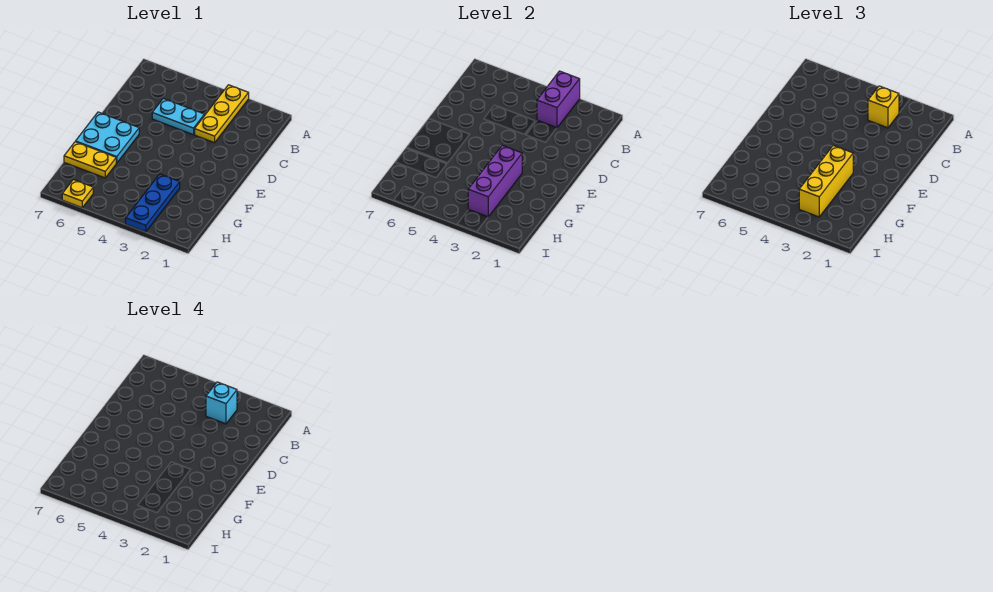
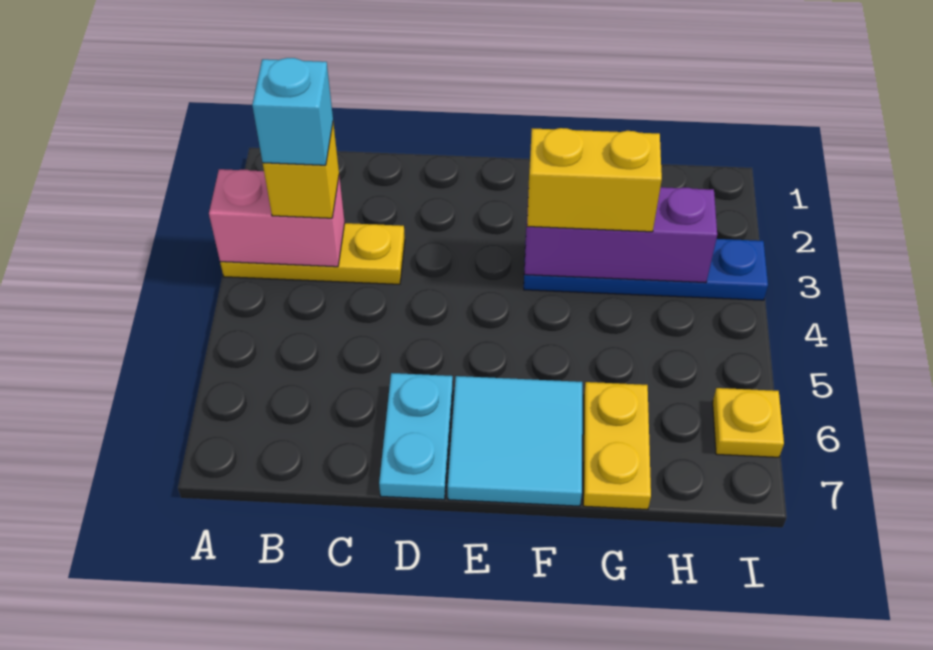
purple 1x2 brick [537,71,580,128] -> pink 1x2 brick [209,169,345,267]
cyan 1x2 plate [152,98,204,135] -> cyan 1x2 plate moved to [379,373,453,500]
cyan 2x2 plate [76,112,139,163] -> cyan 2x2 tile [448,376,582,506]
yellow 1x3 brick [799,145,853,217] -> yellow 1x2 brick [527,128,662,232]
blue 1x3 plate [126,174,180,232] -> blue 1x4 plate [524,239,768,300]

